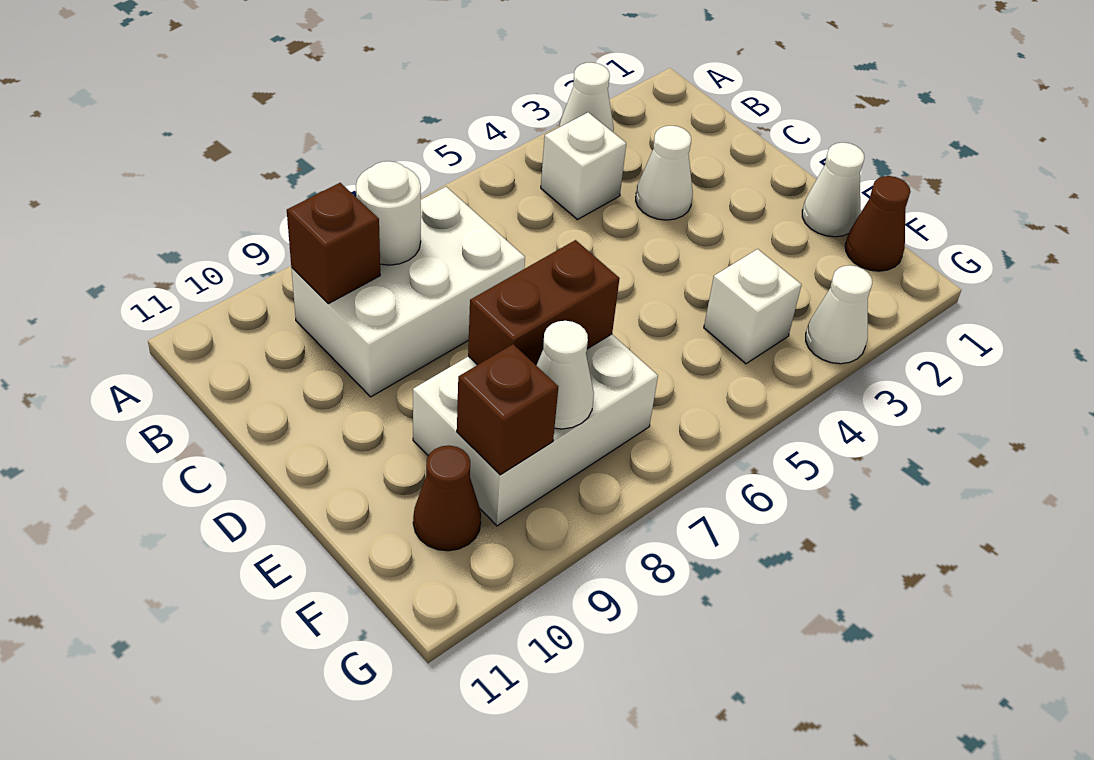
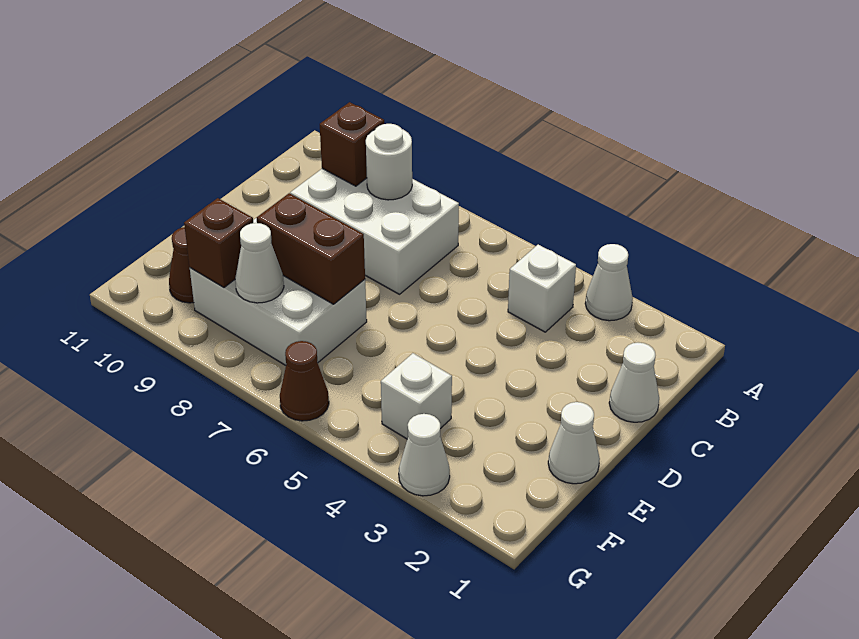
white 1x1 cone [636,126,693,220] -> white 1x1 cone moved to [609,343,659,422]
brown 1x1 cone [845,176,910,271] -> brown 1x1 cone moved to [280,341,329,421]

